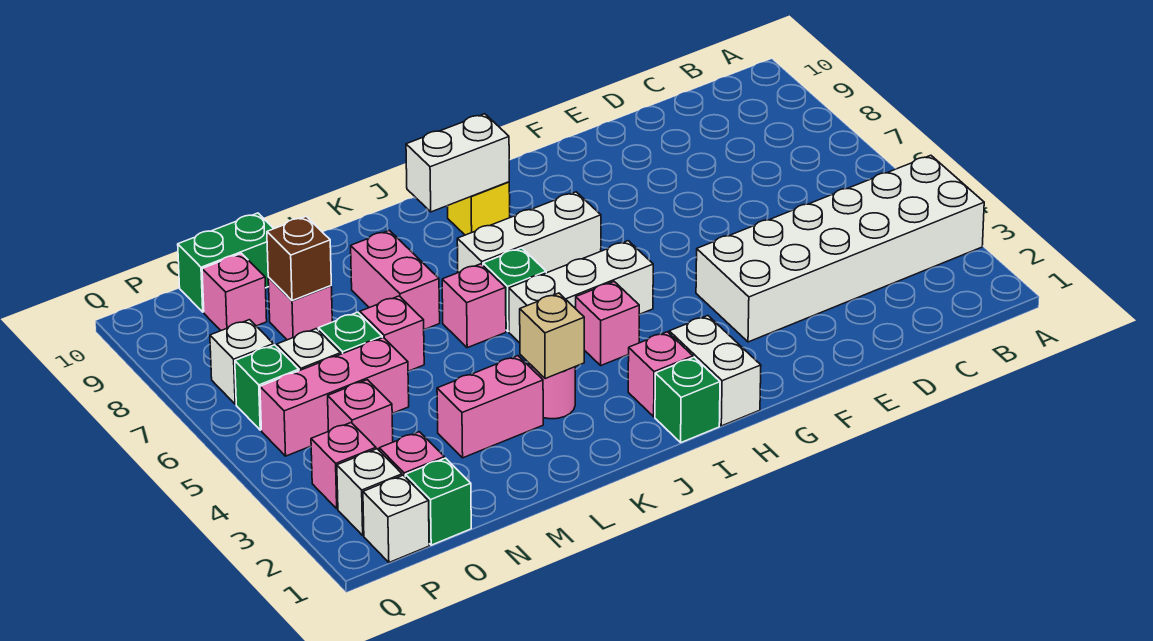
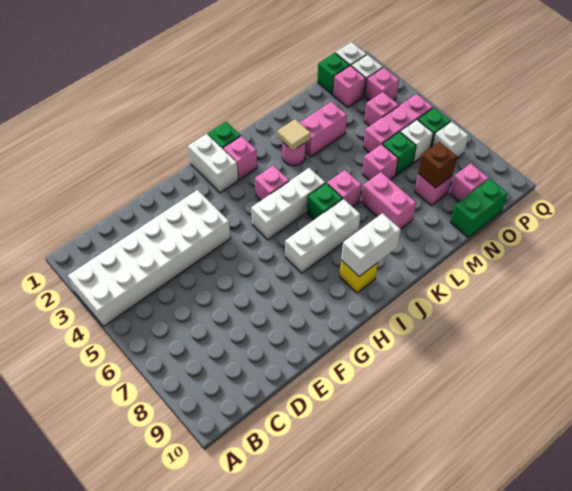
tan 1x1 brick [520,293,584,379] -> tan 1x1 tile [277,119,311,151]

